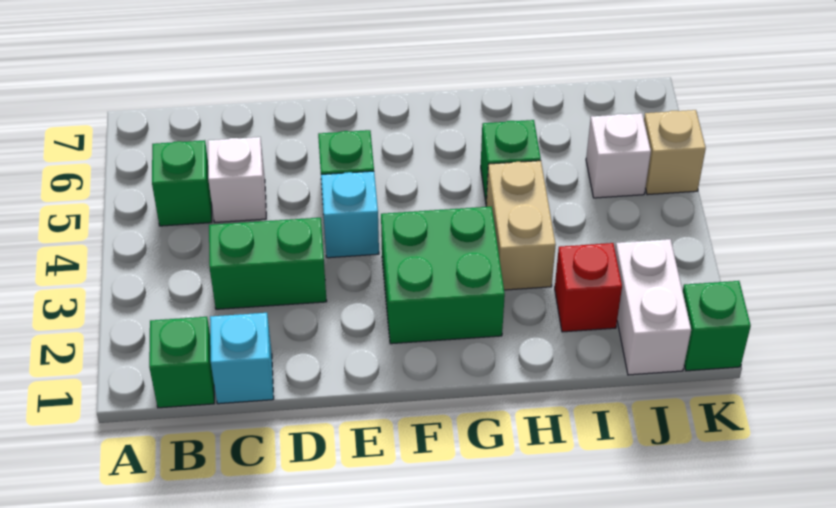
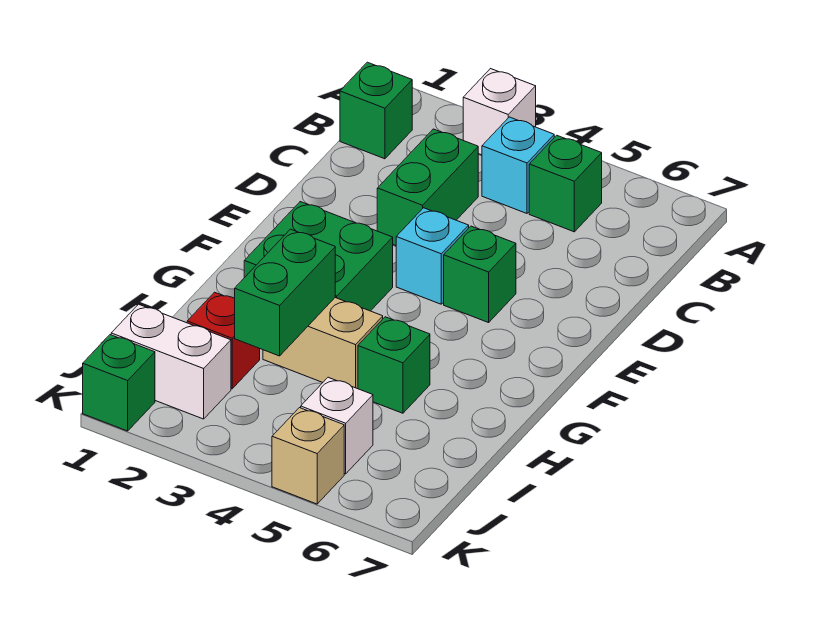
cyan 1x1 brick [210,313,274,404] -> cyan 1x1 brick moved to [482,117,554,213]
white 1x1 brick [208,137,266,222] -> white 1x1 brick moved to [463,69,536,155]
none -> green 1x2 brick [235,229,335,356]

